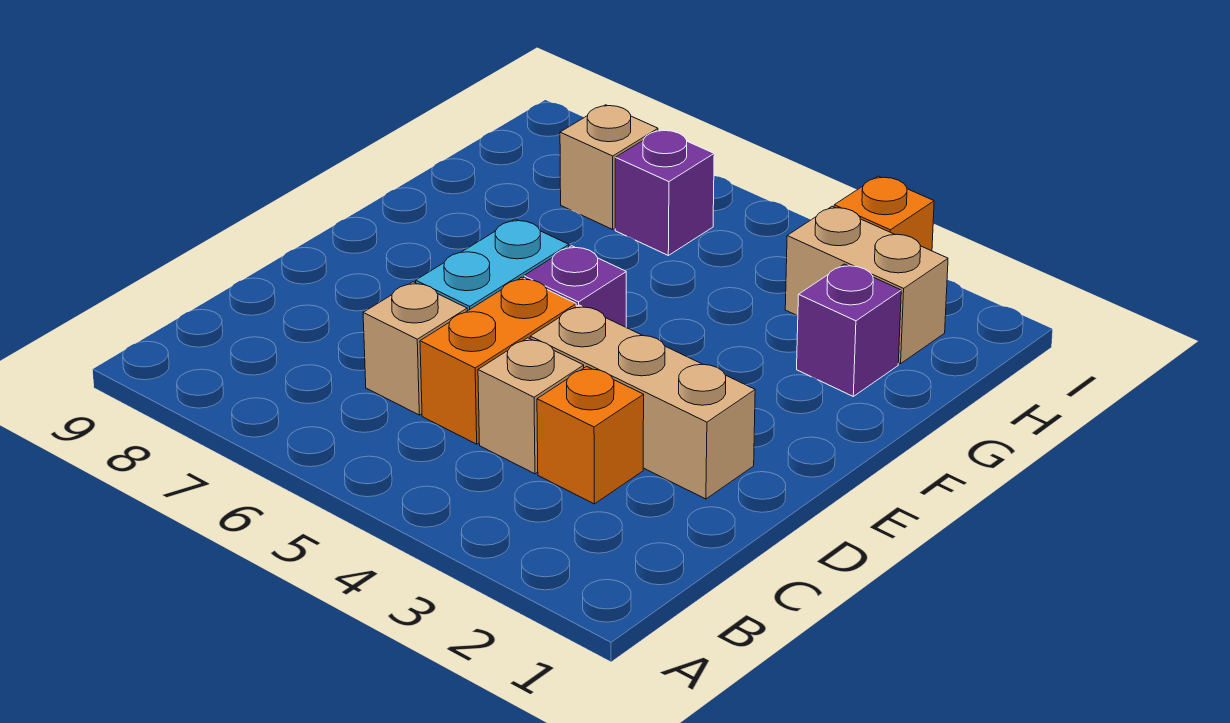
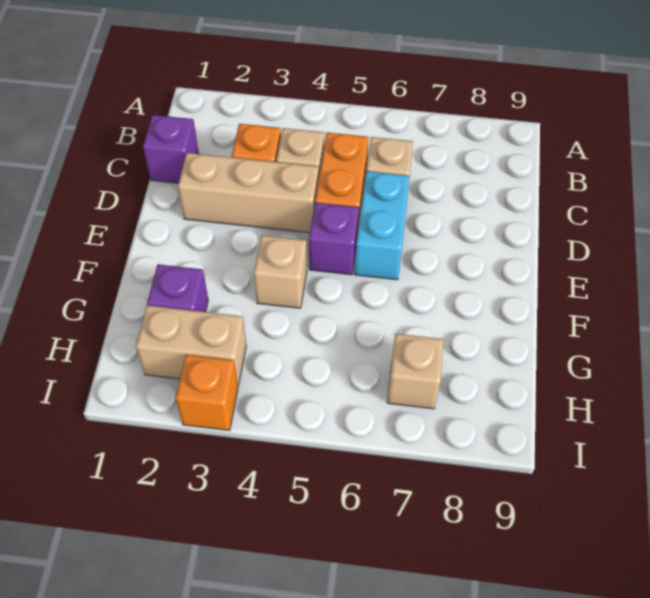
none -> tan 1x1 brick [254,236,307,308]
purple 1x1 brick [615,130,714,255] -> purple 1x1 brick moved to [143,115,199,183]

